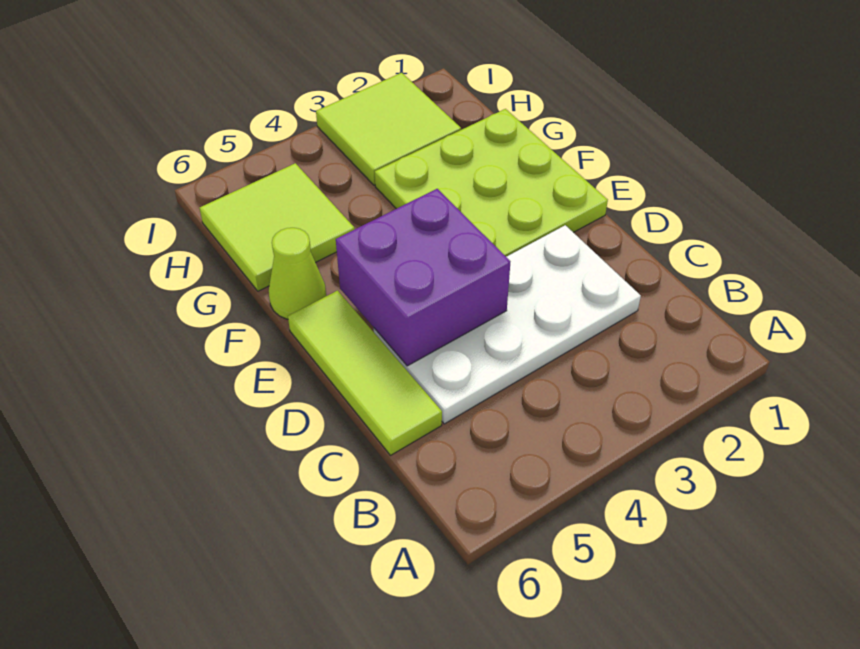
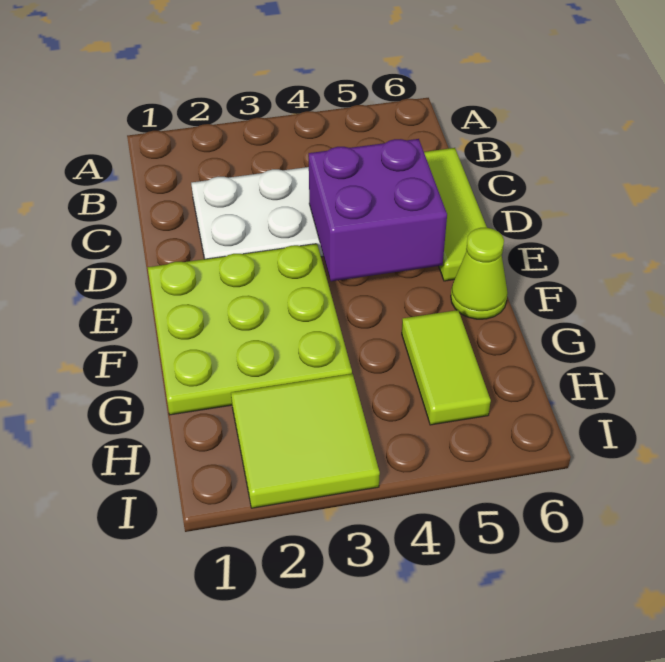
lime 2x2 tile [200,163,354,291] -> lime 1x2 tile [402,310,491,425]

